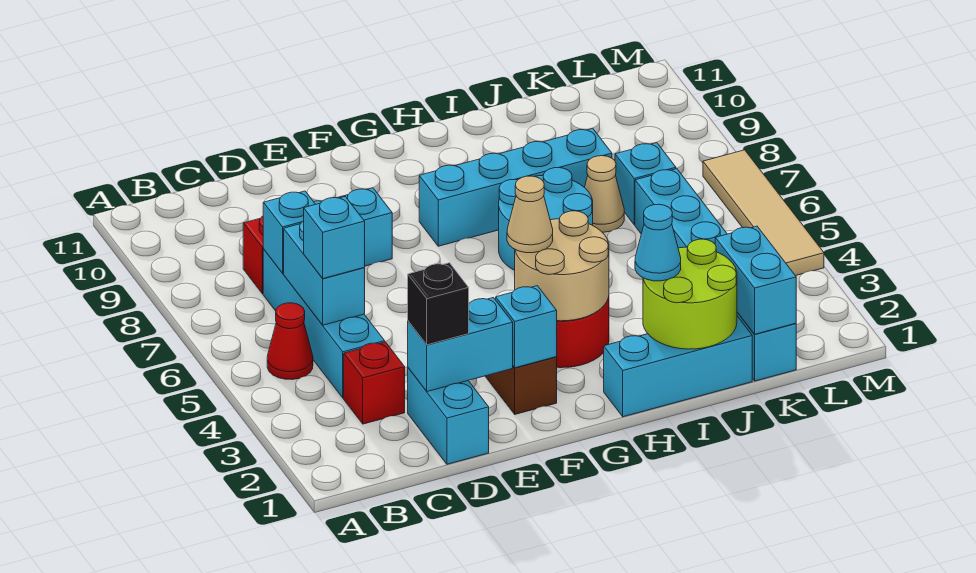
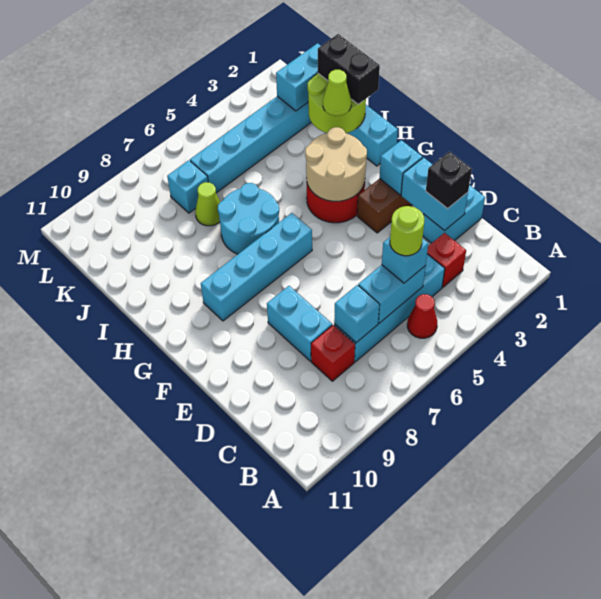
none -> lime 1x1 round brick [390,206,424,256]
tan 1x1 cone [507,176,553,253] -> none
cyan 1x4 brick [419,128,612,246] -> cyan 1x4 brick turned to [201,213,312,321]
none -> black 1x2 brick [318,34,380,104]
cyan 1x1 cone [635,204,681,281] -> lime 1x1 cone [323,70,351,116]
tan 1x1 cone [585,156,624,232] -> lime 1x1 cone [195,182,220,226]
tan 1x4 tile [703,150,824,276] -> none

